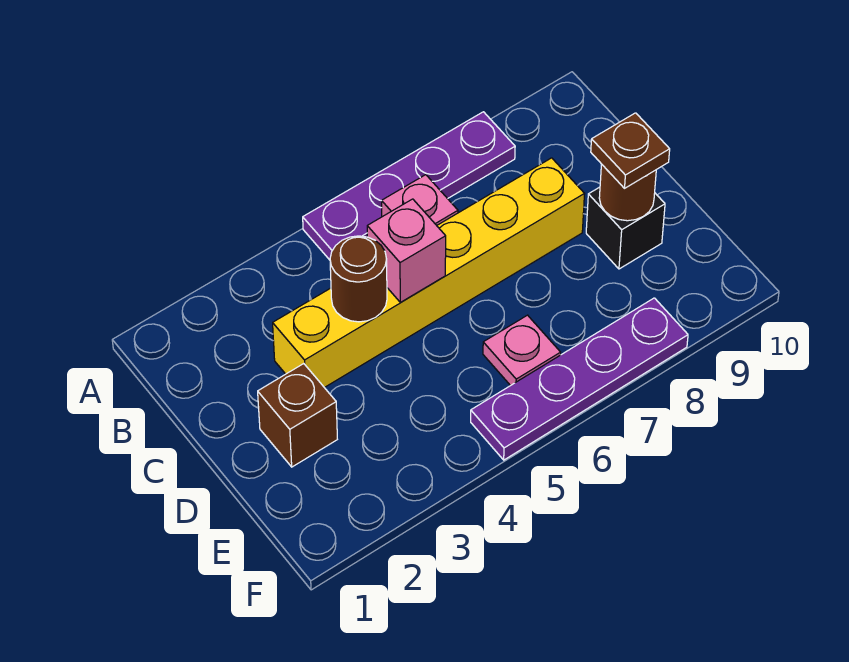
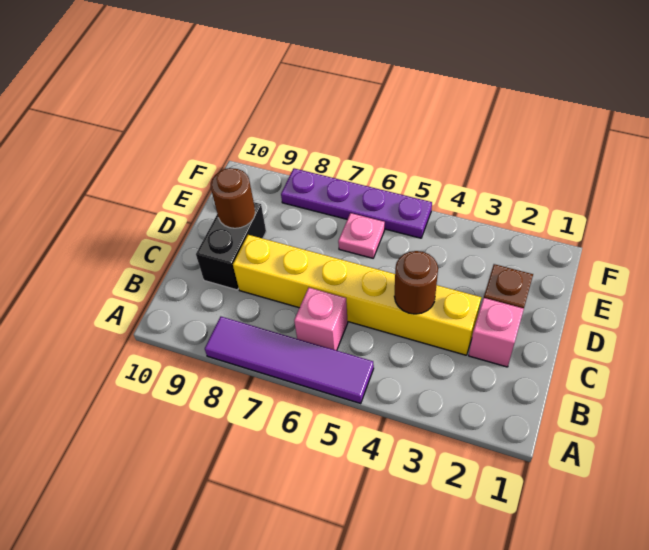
purple 1x4 plate [303,112,515,260] -> purple 1x4 tile [205,317,374,403]
pink 1x1 brick [367,199,446,302] -> pink 1x1 brick moved to [469,298,524,367]
black 1x1 brick [586,187,665,269] -> black 1x2 brick [196,202,266,290]
brown 1x1 plate [591,113,670,188] -> none

